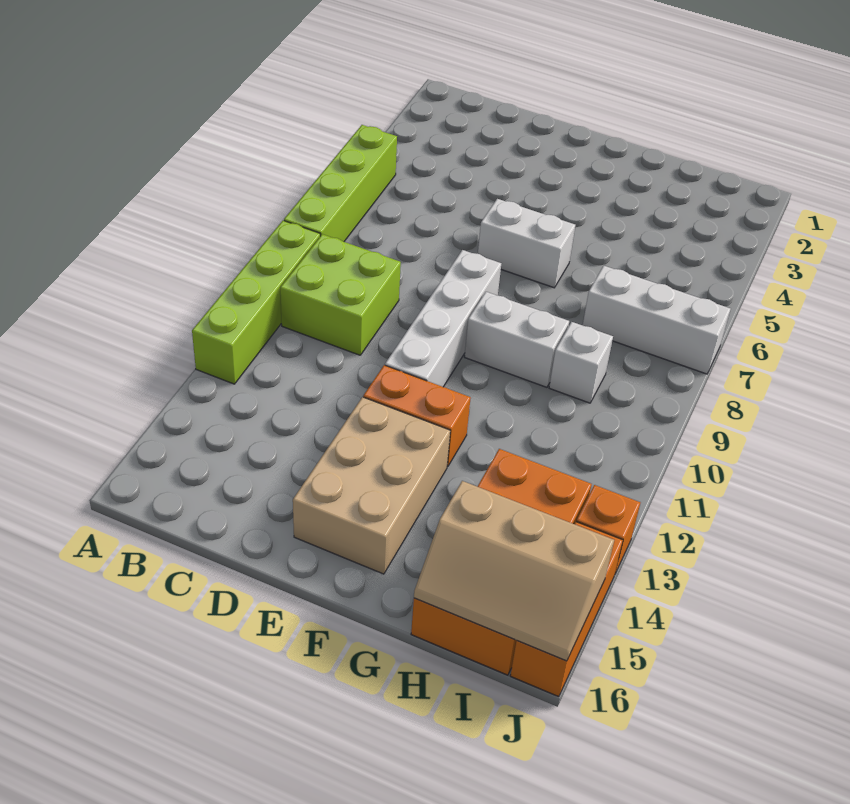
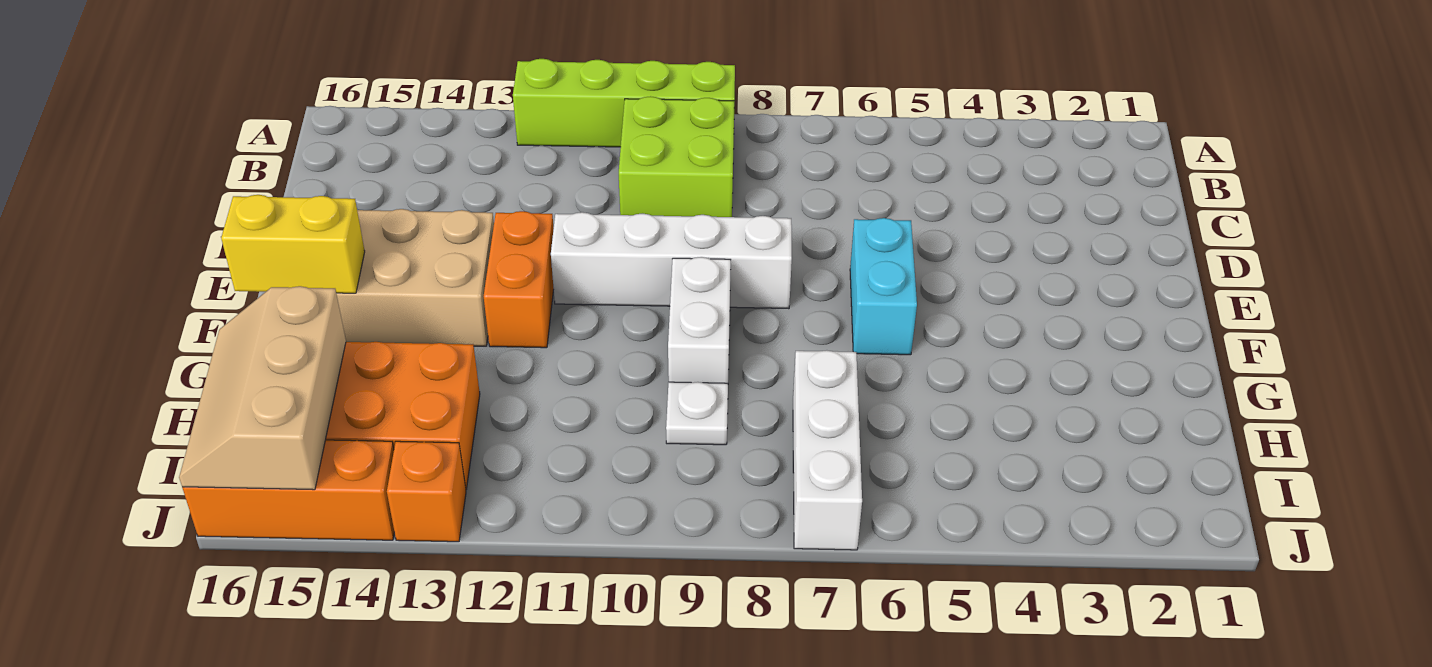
lime 1x4 brick [284,125,397,242] -> none
white 1x2 brick [478,199,575,288] -> cyan 1x2 brick [850,218,917,355]
none -> yellow 1x2 brick [221,195,365,293]
white 1x1 brick [549,322,613,403] -> white 1x1 plate [666,382,728,445]

